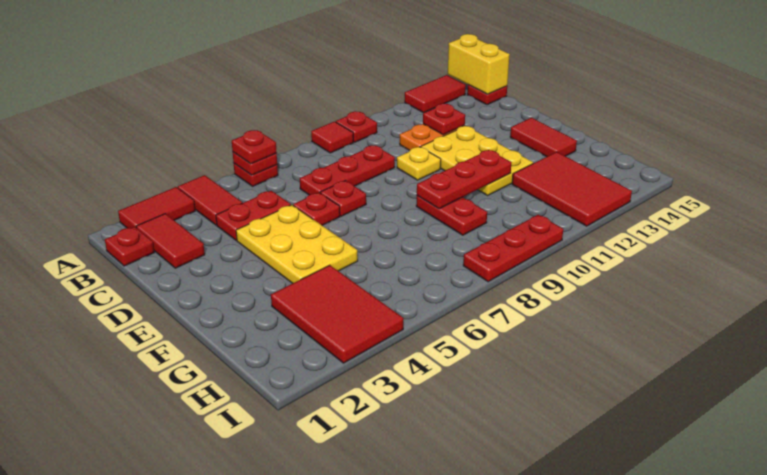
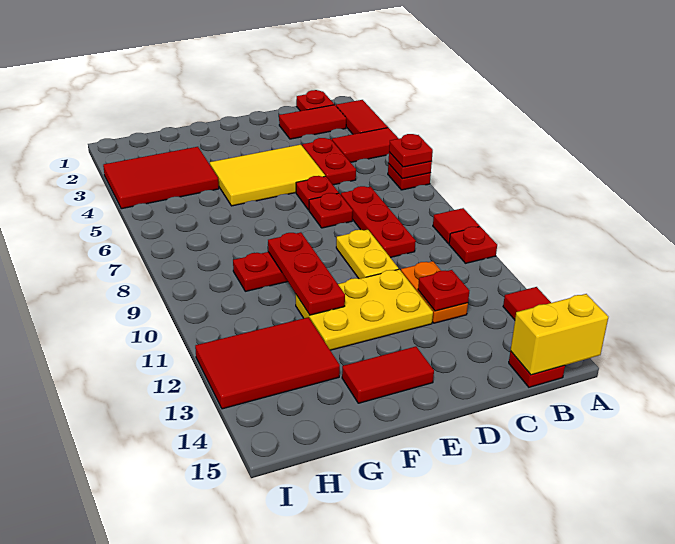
yellow 2x3 plate [236,205,358,283] -> yellow 2x3 tile [210,145,325,206]
yellow 1x1 plate [397,147,441,180] -> yellow 1x2 plate [336,230,399,279]
red 1x3 plate [463,215,563,282] -> none

